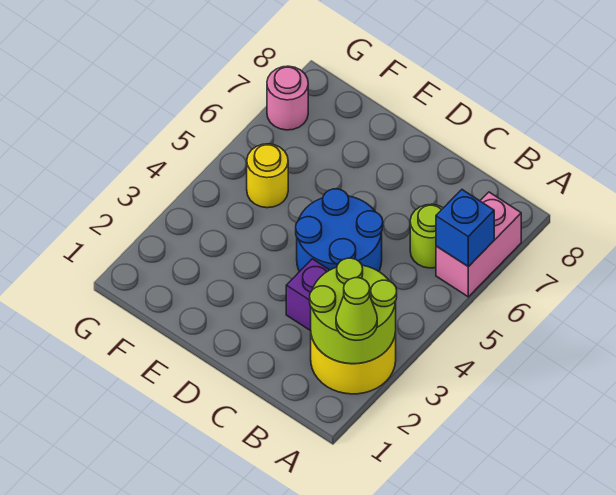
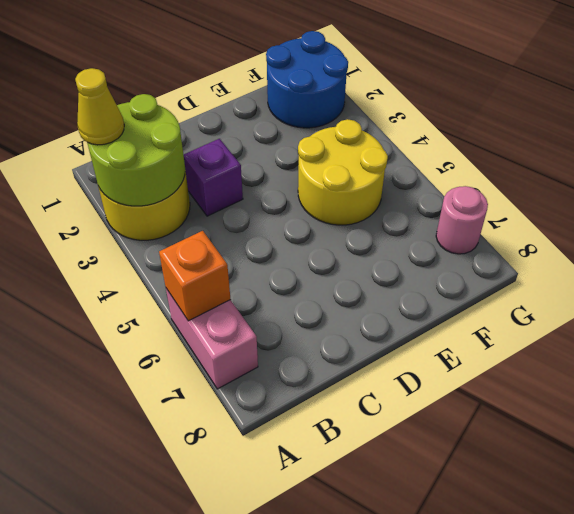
lime 1x1 cone [336,278,377,340] -> yellow 1x1 cone [75,68,124,145]
blue 1x1 brick [436,190,494,267] -> orange 1x1 brick [159,231,231,321]
lime 1x1 round brick [410,204,443,268] -> none
blue 2x2 round brick [296,189,383,272] -> blue 2x2 round brick moved to [266,31,348,128]
yellow 1x1 round brick [247,144,288,208] -> yellow 2x2 round brick [298,119,388,225]

